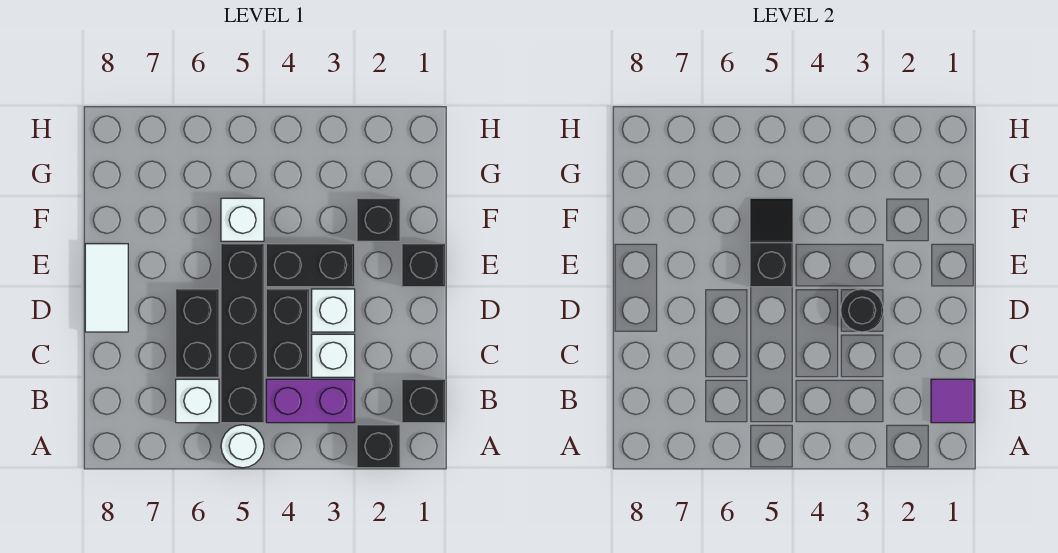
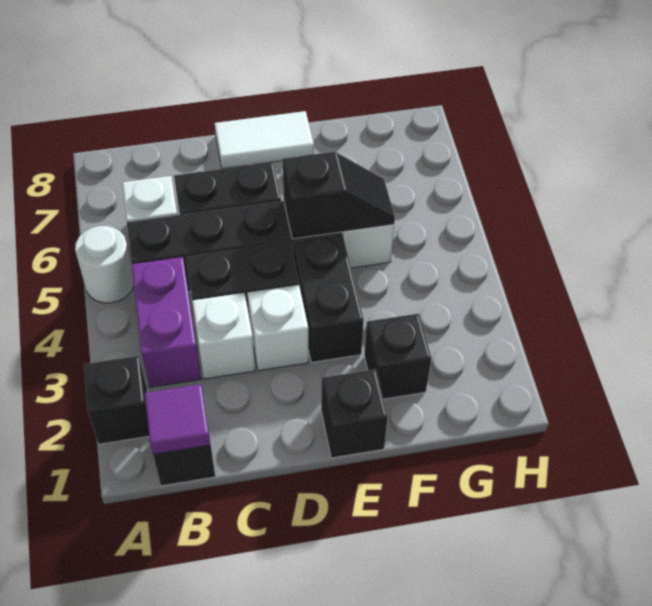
black 1x1 round brick [841,289,884,332] -> none

